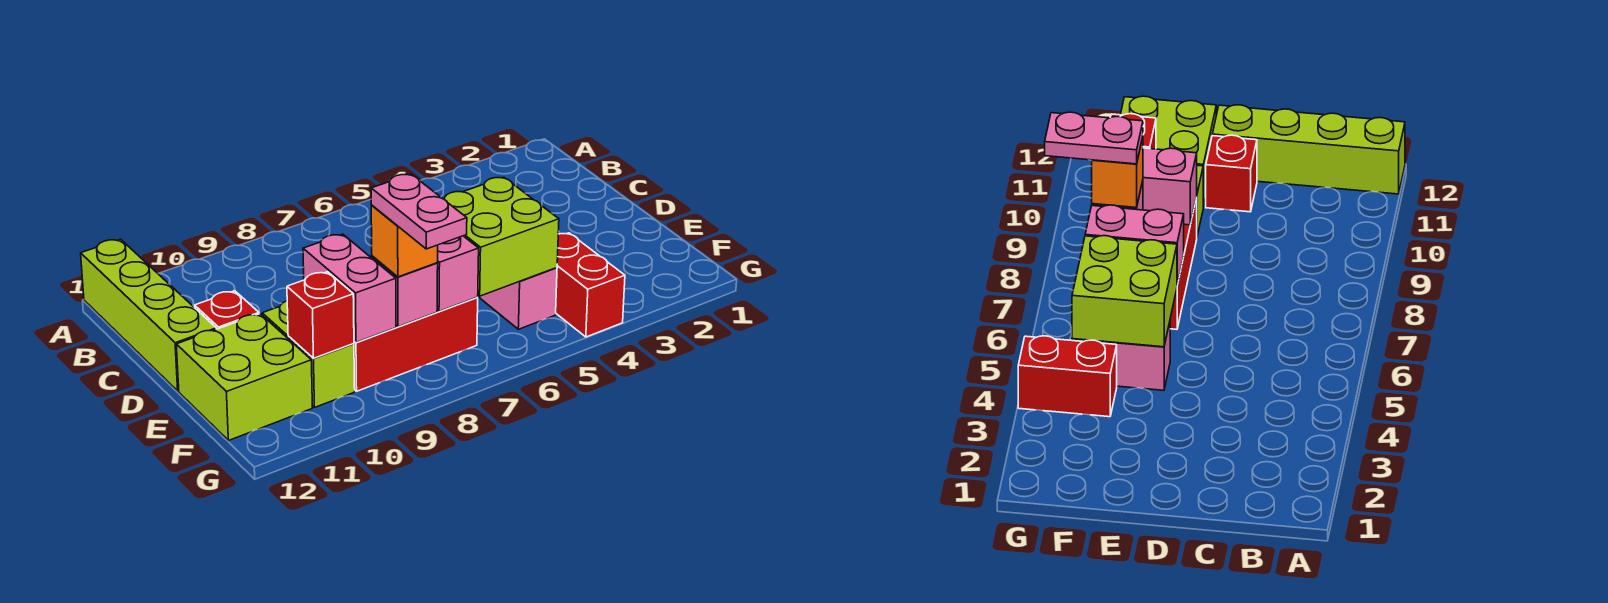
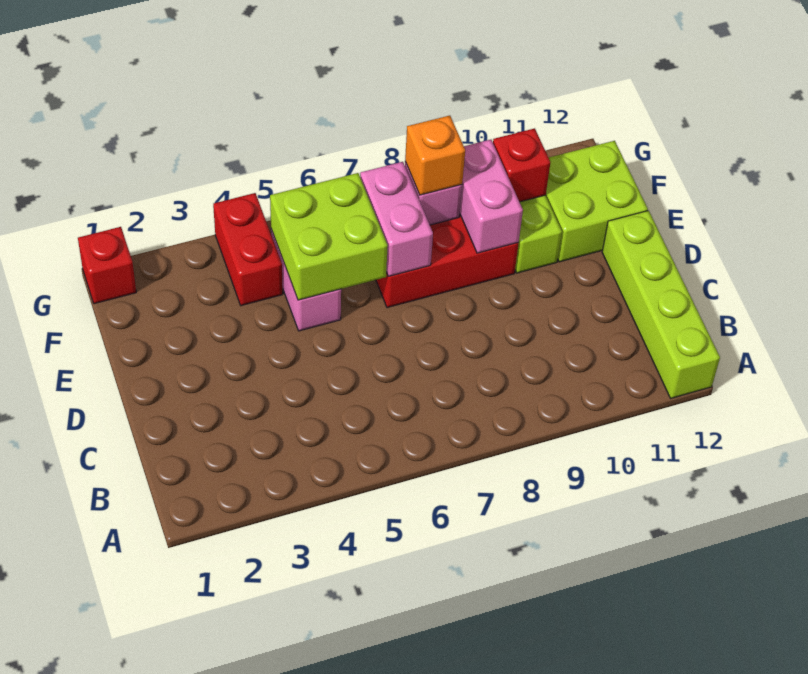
red 1x1 brick [195,291,259,329] -> red 1x1 brick moved to [78,227,136,304]
pink 1x2 plate [371,174,467,249] -> none

